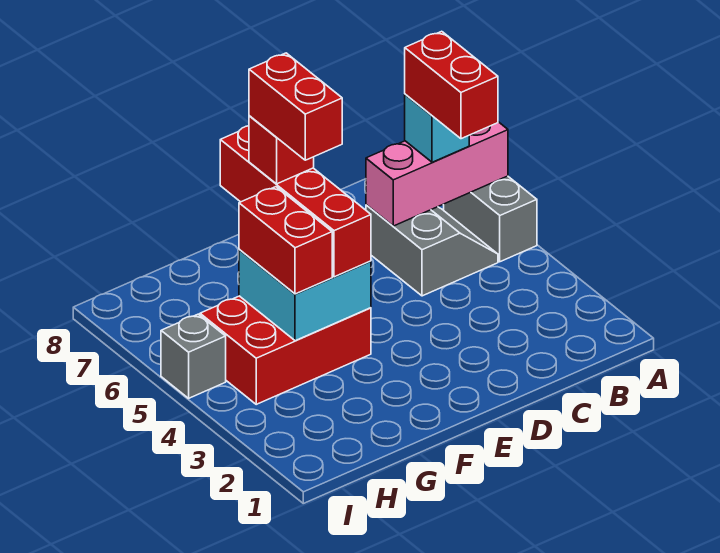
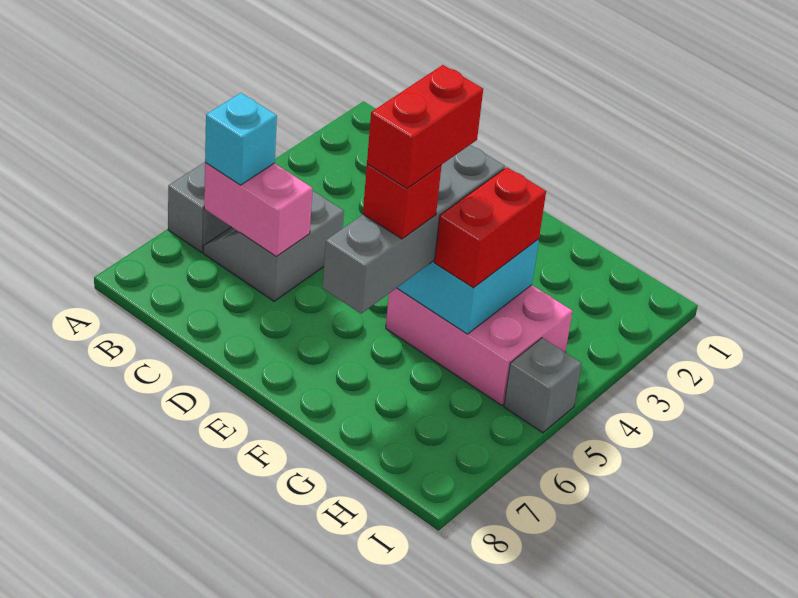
pink 1x3 brick [366,122,508,226] -> pink 1x2 brick [204,163,312,257]
red 1x2 brick [405,31,498,139] -> none
red 2x3 brick [200,296,371,404] -> pink 2x3 brick [386,285,572,405]
red 1x4 brick [220,126,371,277] -> grey 1x4 brick [323,145,505,314]

